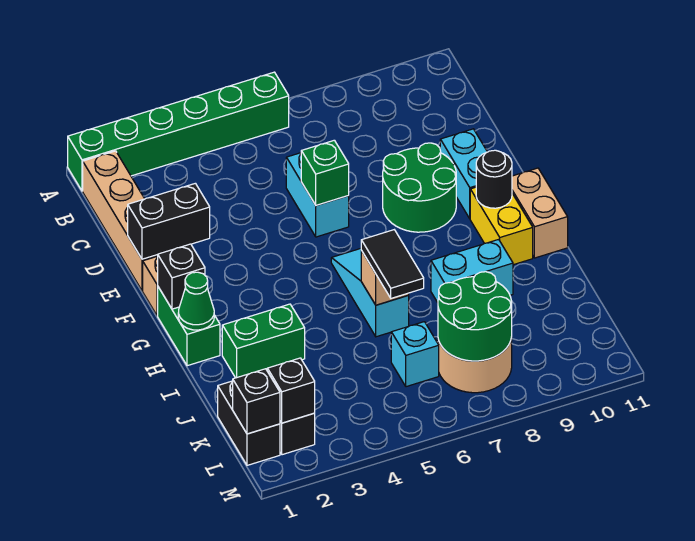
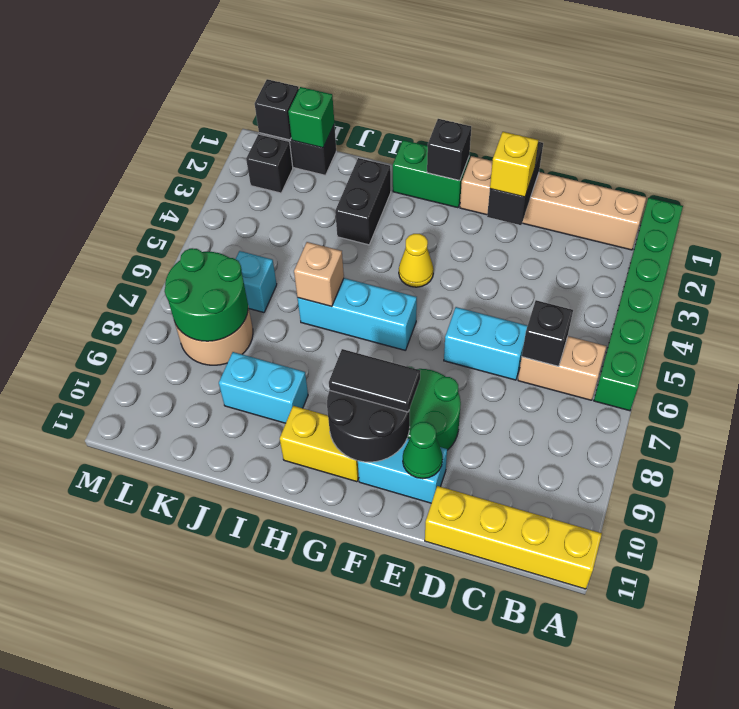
none -> yellow 1x4 brick [425,486,602,589]
none -> yellow 1x1 brick [490,132,538,197]
green 1x1 brick [301,140,349,205] -> green 1x1 brick moved to [288,87,334,148]
none -> yellow 1x1 cone [399,234,434,287]
cyan 1x3 slope [331,249,409,337] -> cyan 1x3 brick [298,278,417,350]
black 1x1 round brick [476,150,512,208] -> black 2x2 round brick [327,391,410,462]
tan 1x2 brick [512,168,568,258] -> tan 1x2 brick moved to [518,336,606,400]
green 1x1 cone [178,272,214,330] -> green 1x1 cone moved to [403,422,443,479]
green 1x2 brick [222,304,305,378] -> black 1x2 brick [335,158,391,245]
black 1x2 tile [361,230,424,298] -> black 1x2 tile moved to [329,349,420,412]
cyan 1x2 brick [431,239,513,303] -> cyan 1x2 brick turned to [219,352,308,423]
black 1x1 brick [267,358,315,423] -> black 1x1 brick moved to [522,300,573,366]

